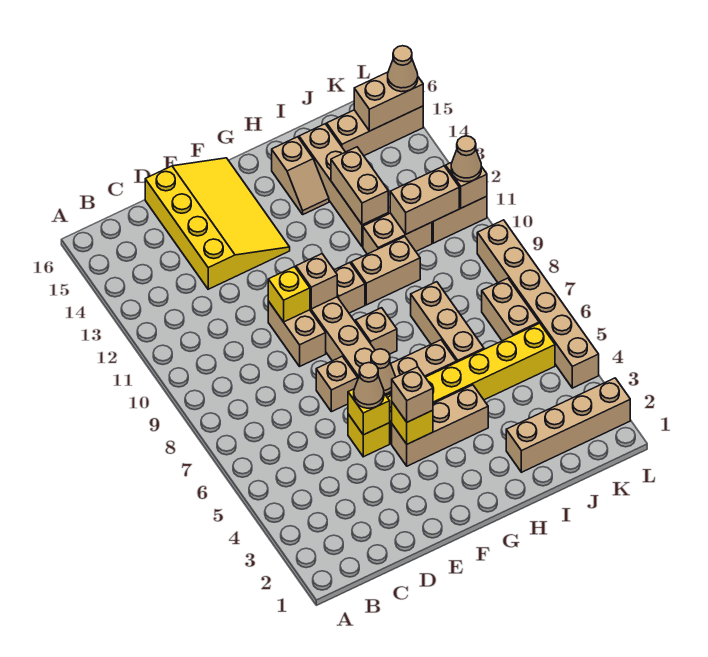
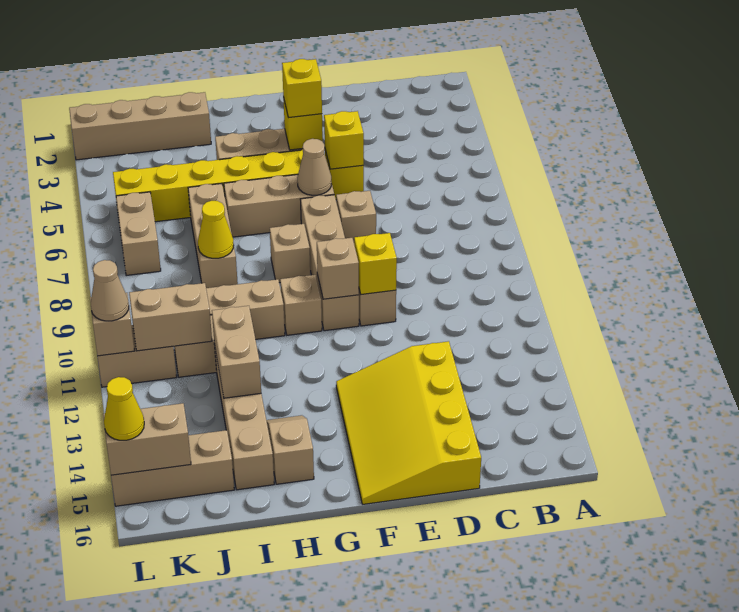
tan 1x1 cone [354,363,384,408] -> none
tan 1x1 brick [392,367,433,422] -> yellow 1x1 brick [282,59,322,118]
none -> yellow 1x1 cone [198,201,234,258]
tan 1x6 brick [477,220,599,388] -> none
tan 1x1 cone [388,46,418,92] -> yellow 1x1 cone [104,377,144,440]

